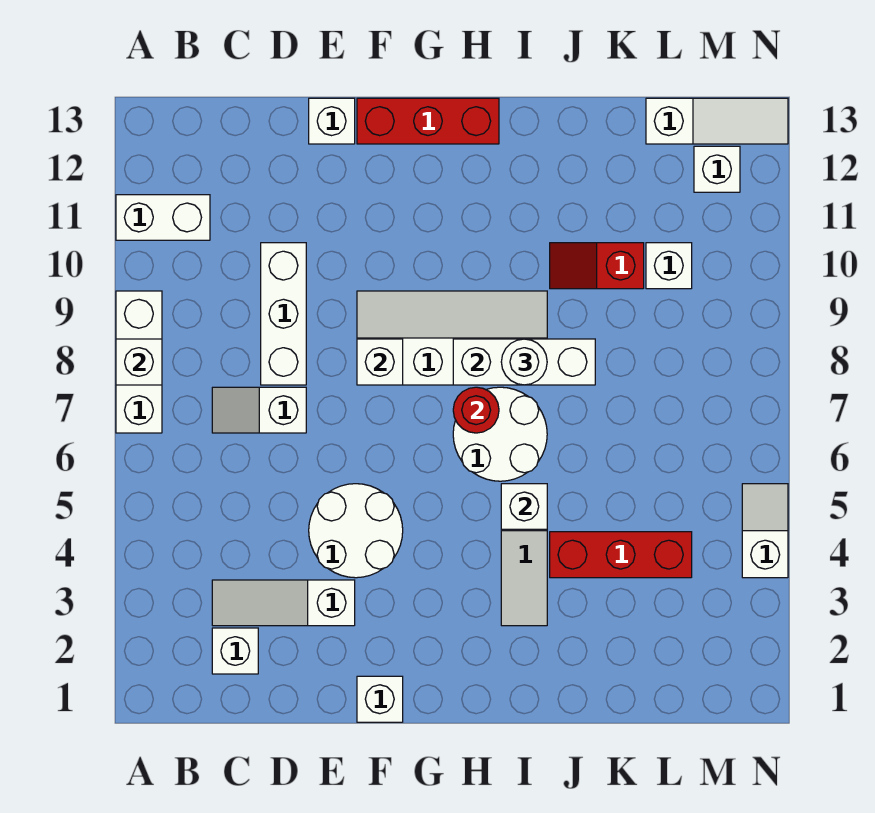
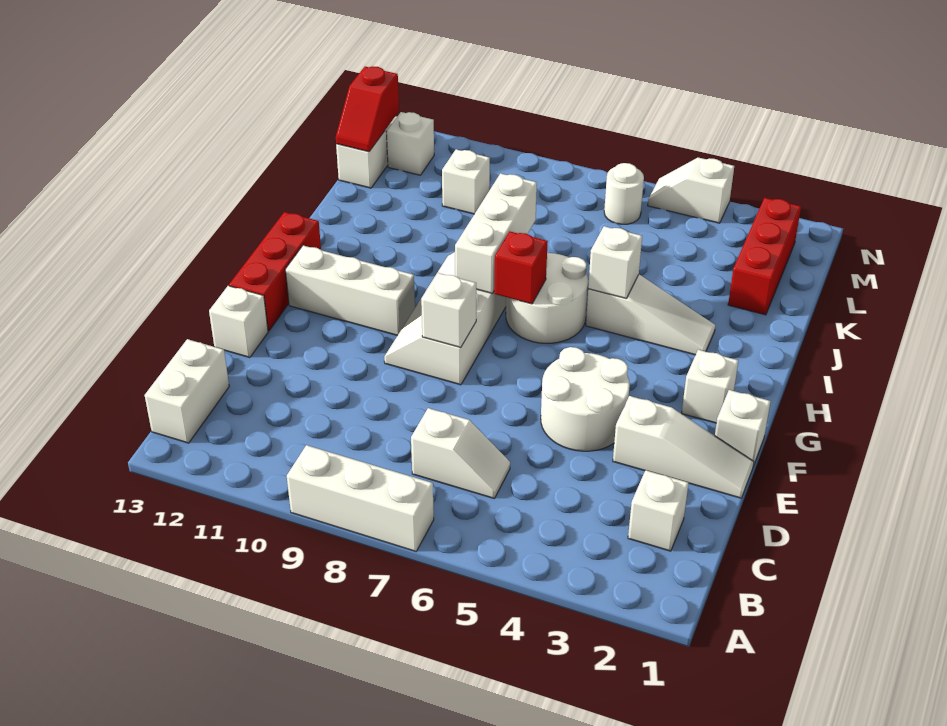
white 1x1 brick [116,339,162,385] -> white 1x1 brick moved to [682,350,738,423]
white 1x2 brick [116,195,210,240] -> white 1x2 brick moved to [145,339,229,443]
white 1x3 slope [212,580,355,626] -> white 1x3 slope turned to [613,396,754,498]
white 1x2 slope [212,387,306,433] -> white 1x2 slope turned to [411,408,510,499]
white 1x3 brick [261,243,306,385] -> white 1x3 brick moved to [285,246,415,336]
red 1x1 round brick [453,387,499,433] -> red 1x1 brick [494,231,548,304]
white 1x1 round brick [501,339,547,385] -> white 1x1 round brick moved to [604,163,644,224]
red 1x3 brick [550,532,692,578] -> red 1x3 brick moved to [728,198,801,315]
red 1x2 slope [550,243,644,289] -> red 1x2 slope moved to [336,66,399,152]

